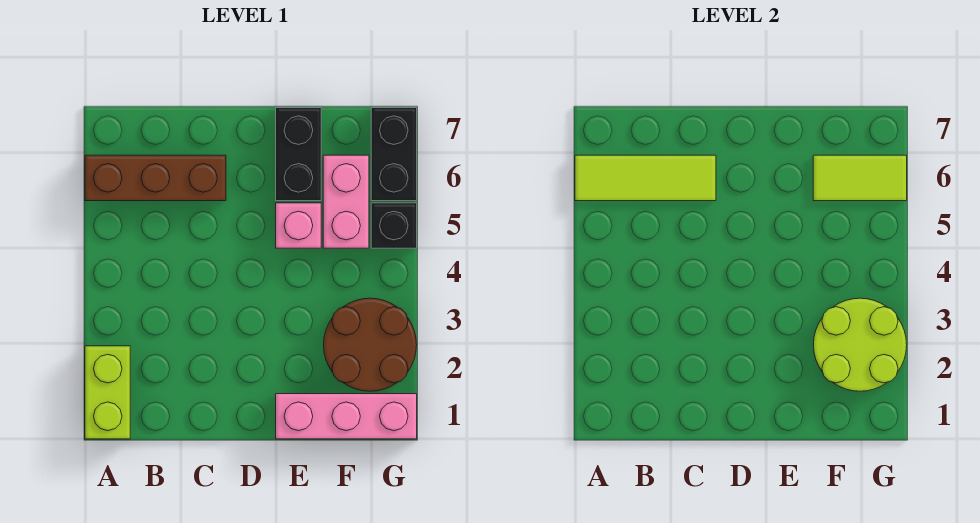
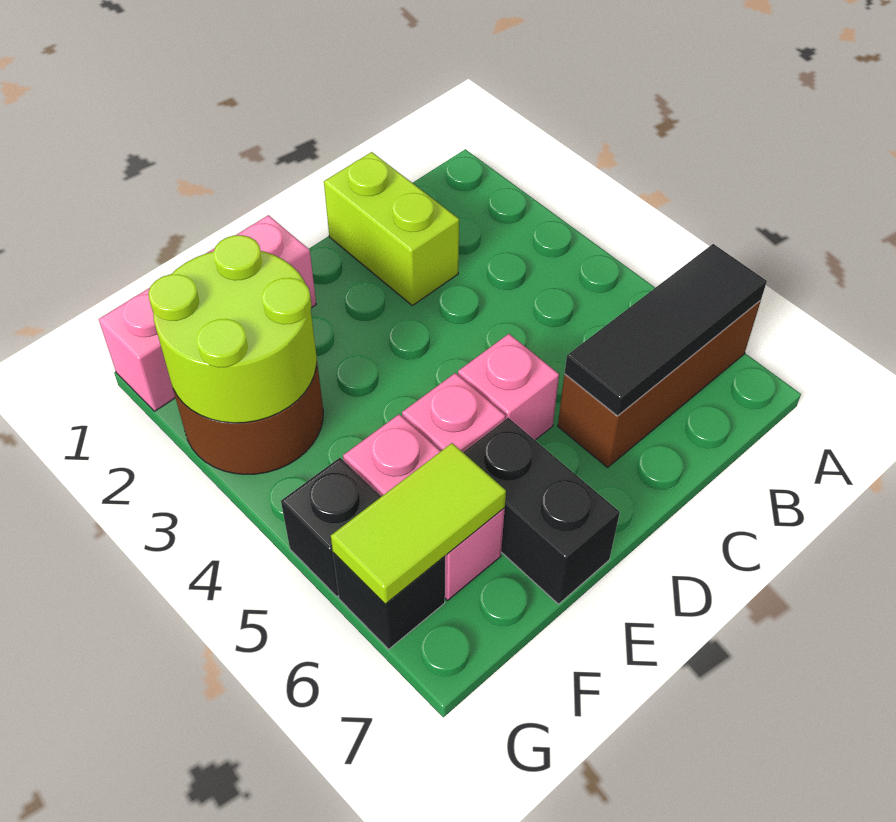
lime 1x2 brick [85,346,130,439] -> lime 1x2 brick moved to [324,152,459,305]
lime 1x3 tile [575,155,716,201] -> black 1x3 tile [565,244,767,416]
none -> pink 1x1 brick [458,334,559,440]
black 1x2 brick [371,108,417,201] -> black 1x1 brick [333,553,445,649]

